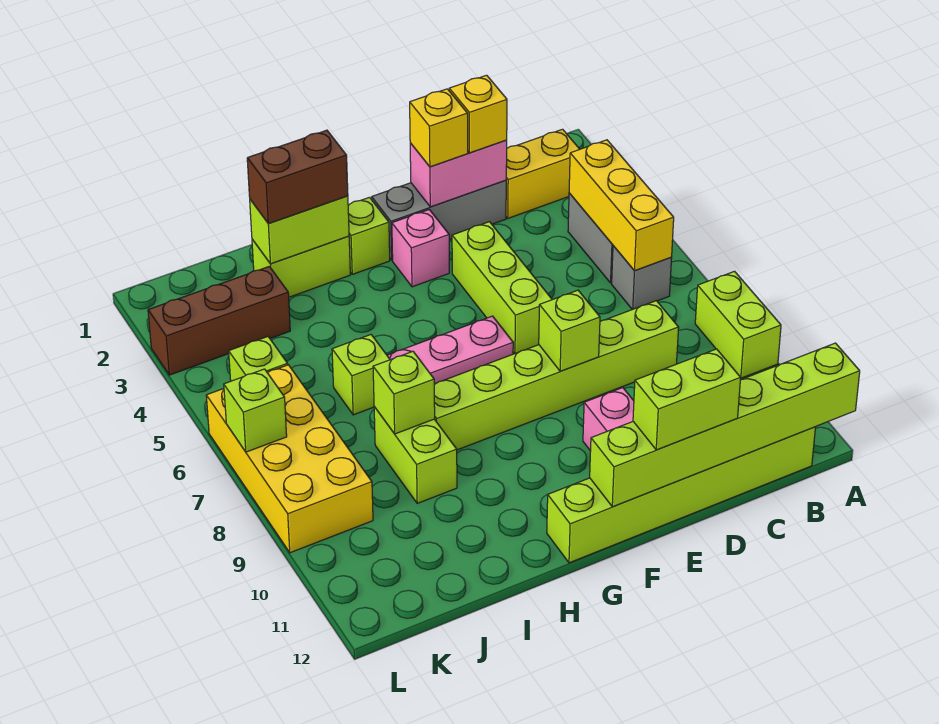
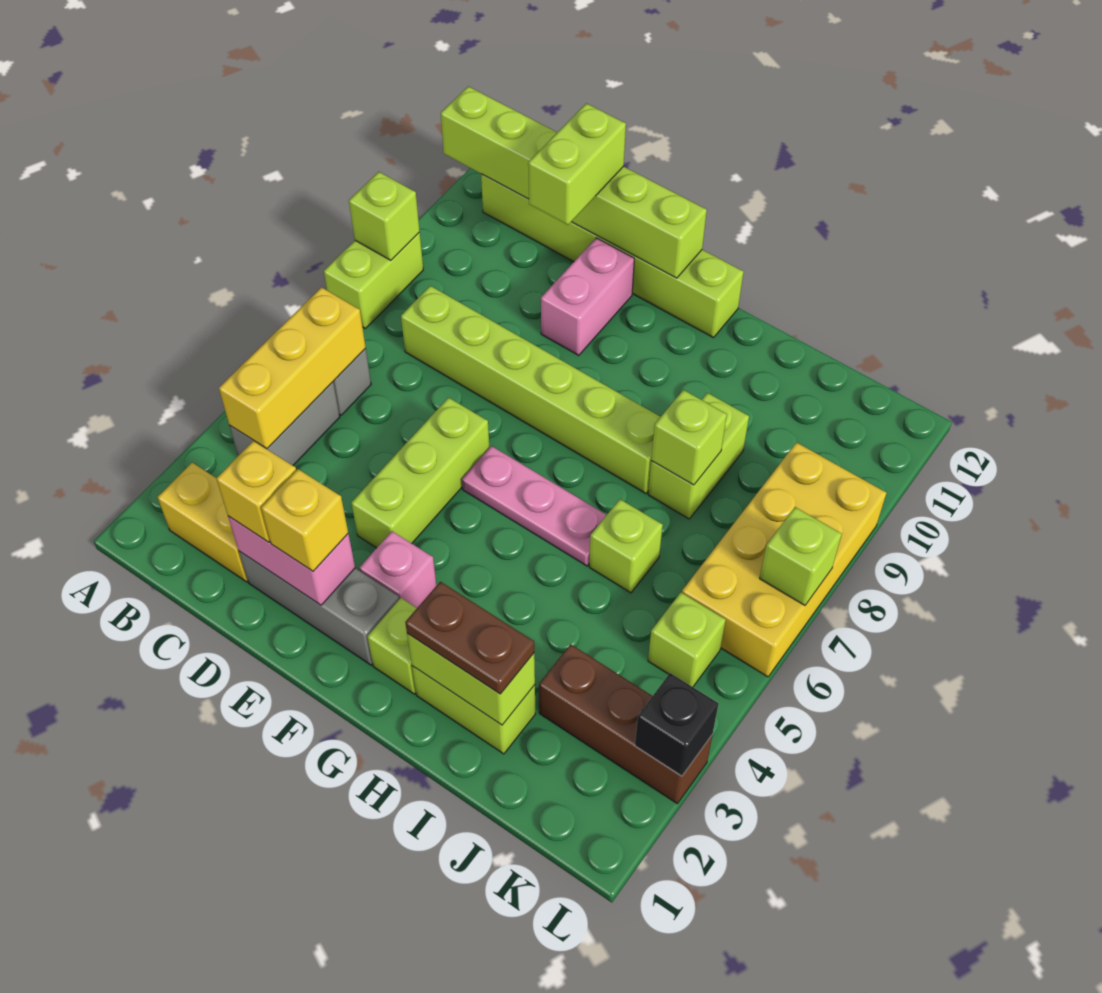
lime 1x2 brick [633,349,741,450] -> lime 1x2 brick turned to [528,103,626,225]
lime 1x1 brick [539,290,600,371] -> lime 1x1 brick moved to [349,172,420,260]
brown 1x2 brick [247,130,348,224] -> brown 1x2 plate [405,582,534,694]
none -> black 1x1 brick [635,673,719,776]

